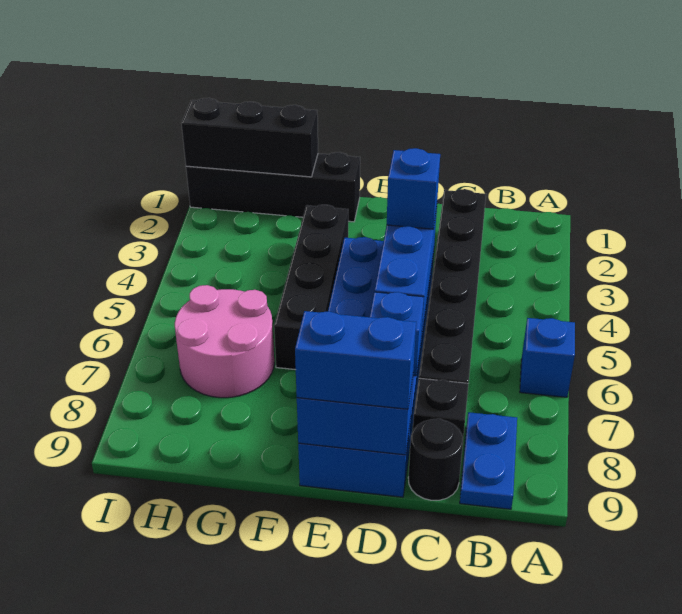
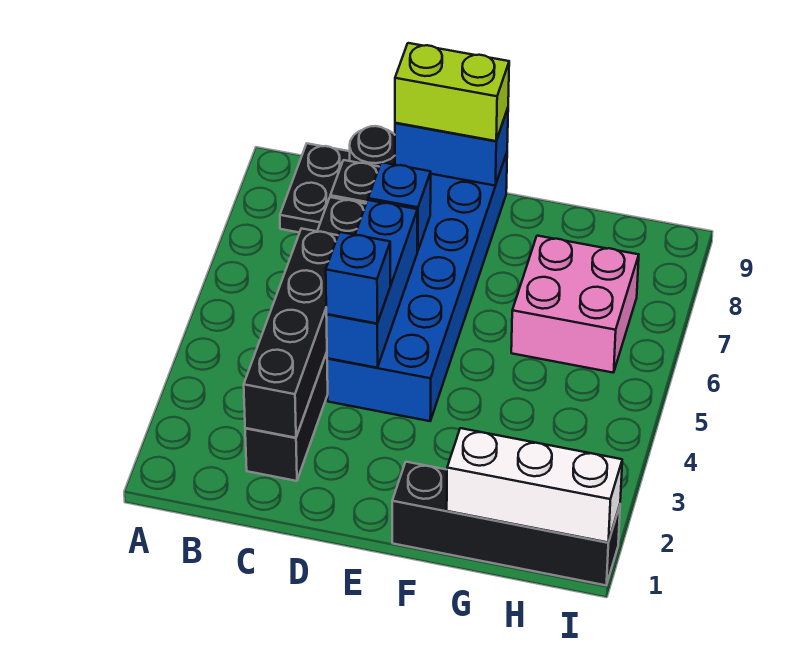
blue 1x1 brick [520,318,575,397] -> none
blue 1x2 plate [460,412,517,509] -> black 1x2 plate [280,144,350,233]
blue 1x2 brick [295,311,416,409] -> lime 1x2 brick [395,43,509,141]
black 1x4 brick [274,205,348,370] -> black 1x4 brick moved to [244,228,338,438]
black 1x3 brick [182,98,318,177] -> white 1x3 brick [447,428,622,542]
pink 2x2 round brick [175,285,274,398] -> pink 2x2 brick [511,236,639,373]

